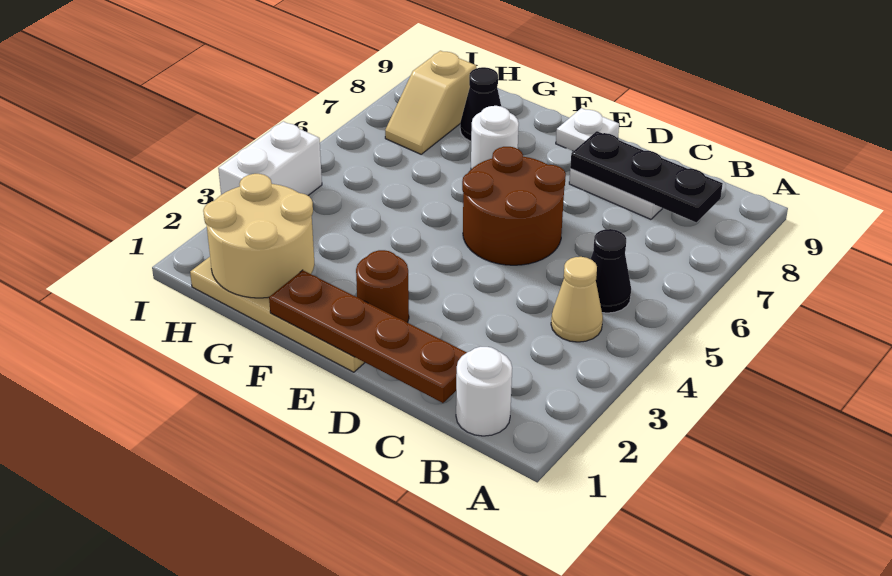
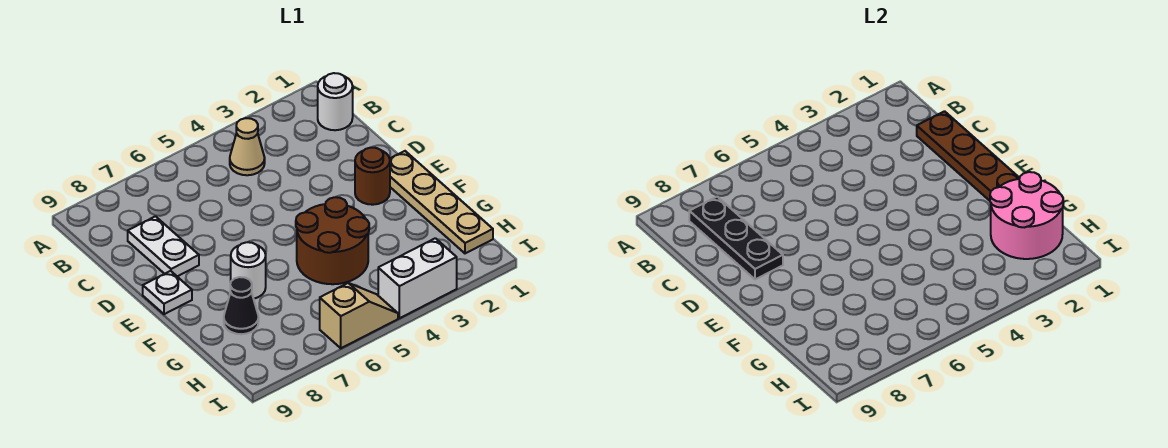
black 1x1 cone [591,229,631,313] -> none
brown 2x2 round brick [462,147,566,265] -> brown 2x2 round brick moved to [296,197,369,284]
tan 2x2 round brick [203,174,314,298] -> pink 2x2 round brick [990,172,1063,259]
tan 1x2 slope [385,51,476,154] -> tan 1x2 slope moved to [320,283,398,348]

